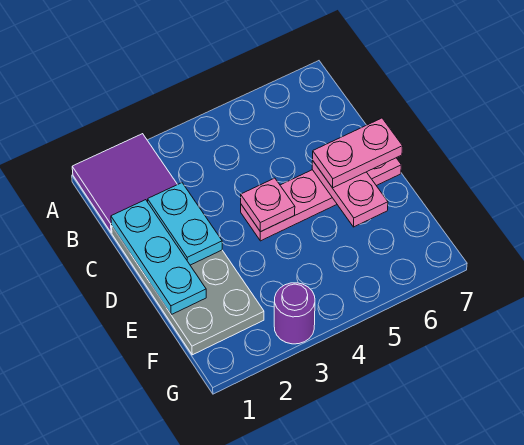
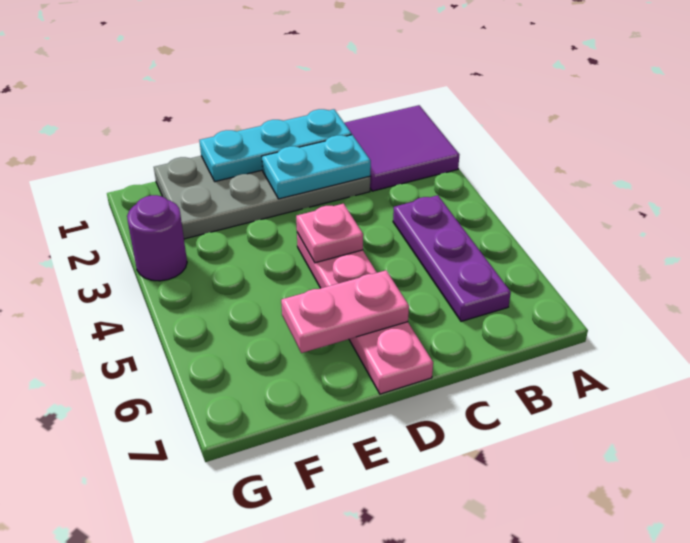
none -> purple 1x3 plate [393,195,511,321]
pink 1x2 plate [313,118,403,188] -> none

